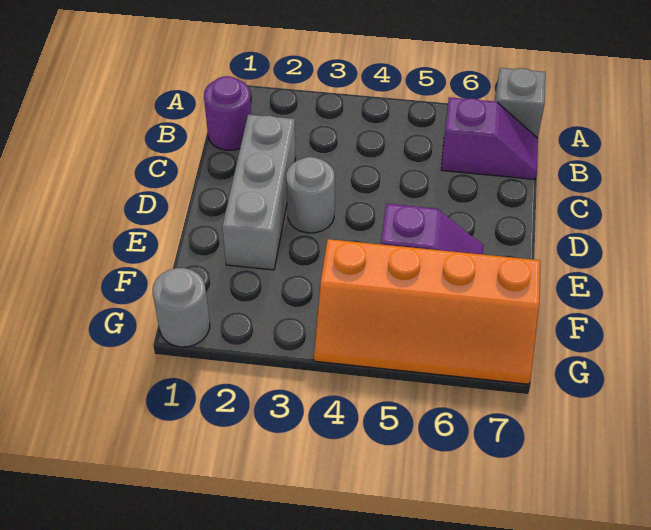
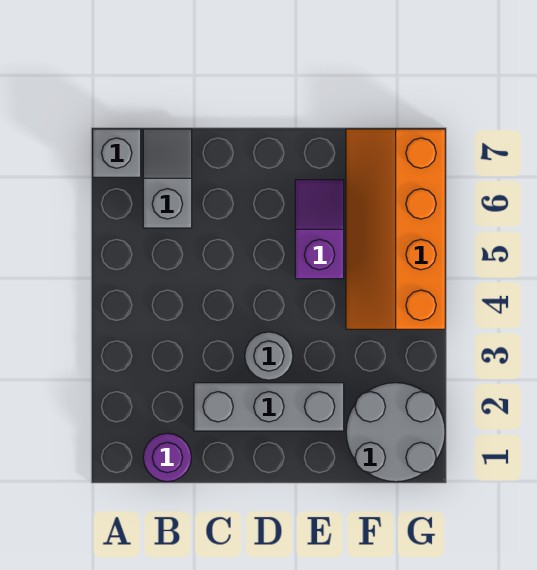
purple 1x2 slope [441,97,538,179] -> grey 1x2 slope [143,129,192,228]
orange 2x4 slope [314,239,540,384] -> orange 2x4 slope turned to [346,129,445,329]
grey 1x1 round brick [153,268,210,347] -> grey 2x2 round brick [346,383,445,482]

